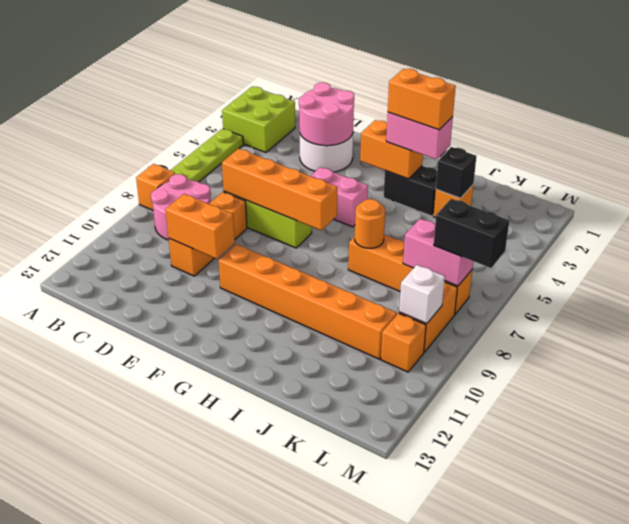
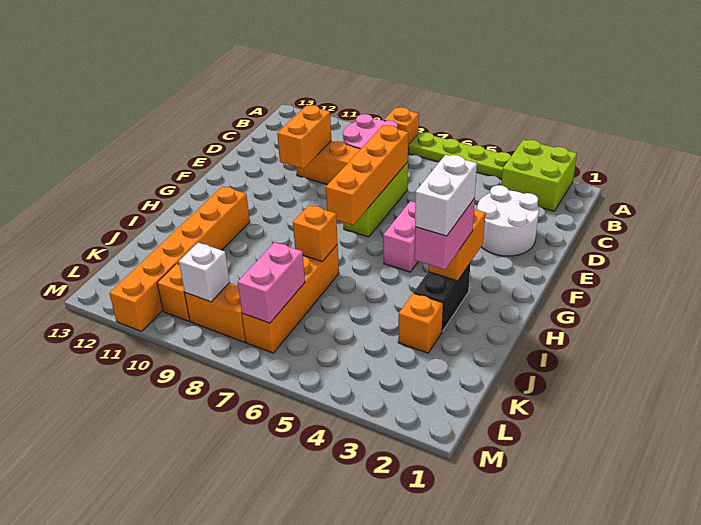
pink 2x2 round brick [299,82,354,146] -> none
orange 1x6 brick [218,244,397,359] -> orange 1x6 brick moved to [109,186,250,332]
orange 1x2 brick [388,69,456,130] -> white 1x2 brick [415,155,477,236]
orange 1x1 round brick [355,199,385,248] -> orange 1x1 brick [293,205,338,262]
black 1x1 brick [436,147,477,198] -> none
black 1x2 brick [434,199,509,268] -> none

